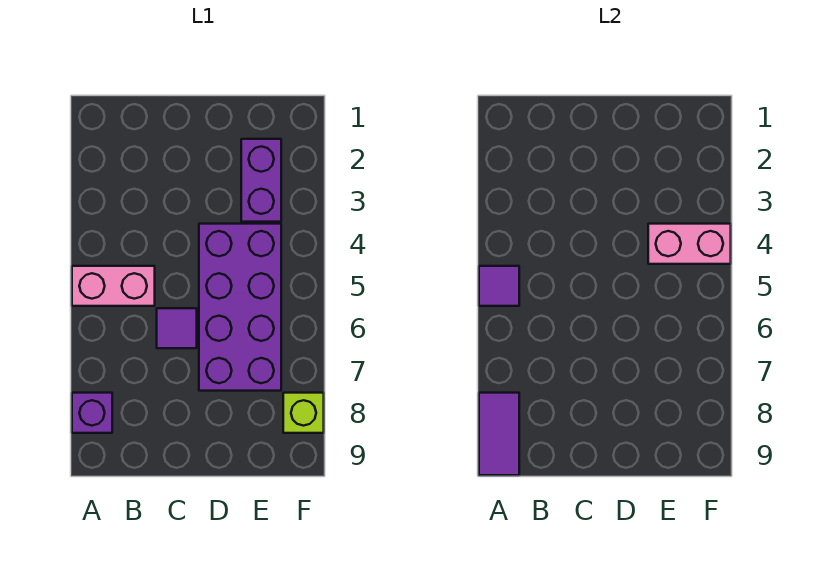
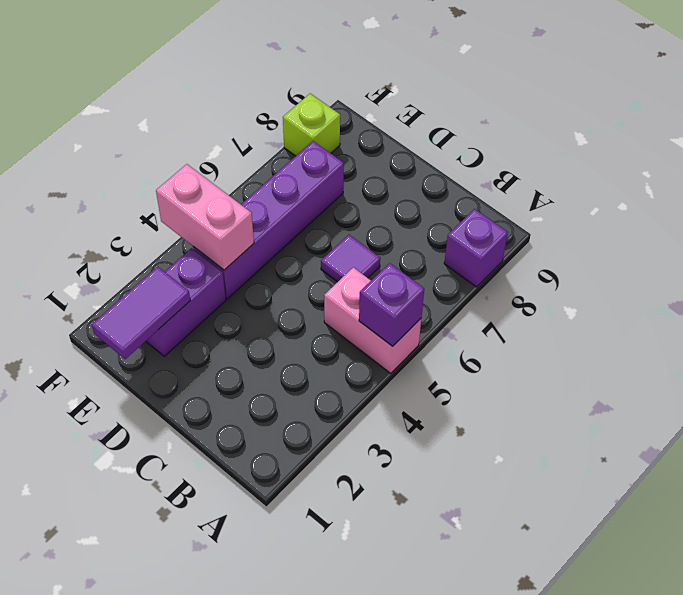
purple 1x1 tile [479,266,519,306] -> purple 1x1 brick [359,263,424,346]
purple 1x2 tile [479,393,519,475] -> purple 1x2 tile moved to [92,267,190,359]
purple 2x4 brick [199,224,281,391] -> purple 1x4 brick [193,141,344,299]

